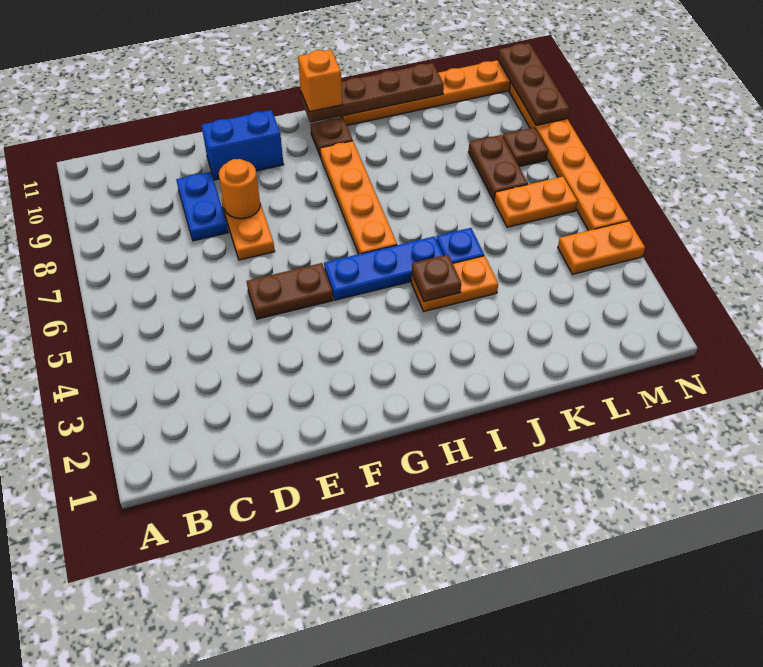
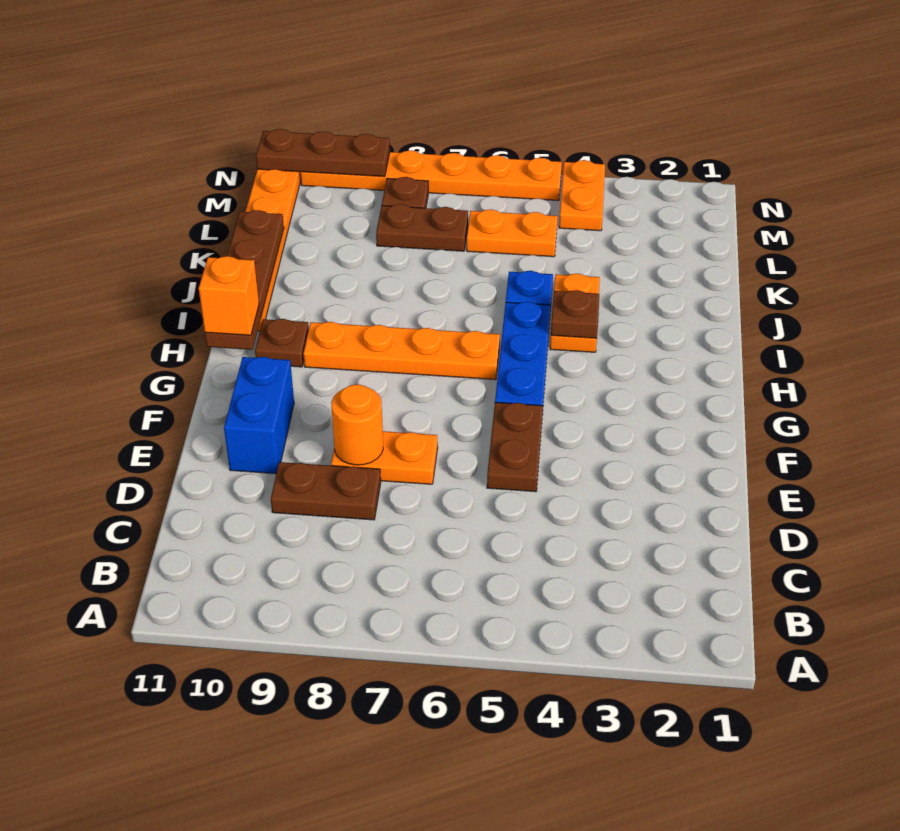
blue 1x2 plate [176,172,228,241] -> brown 1x2 plate [271,462,381,520]
orange 1x2 plate [494,177,577,227] -> orange 1x2 plate turned to [467,210,558,257]

